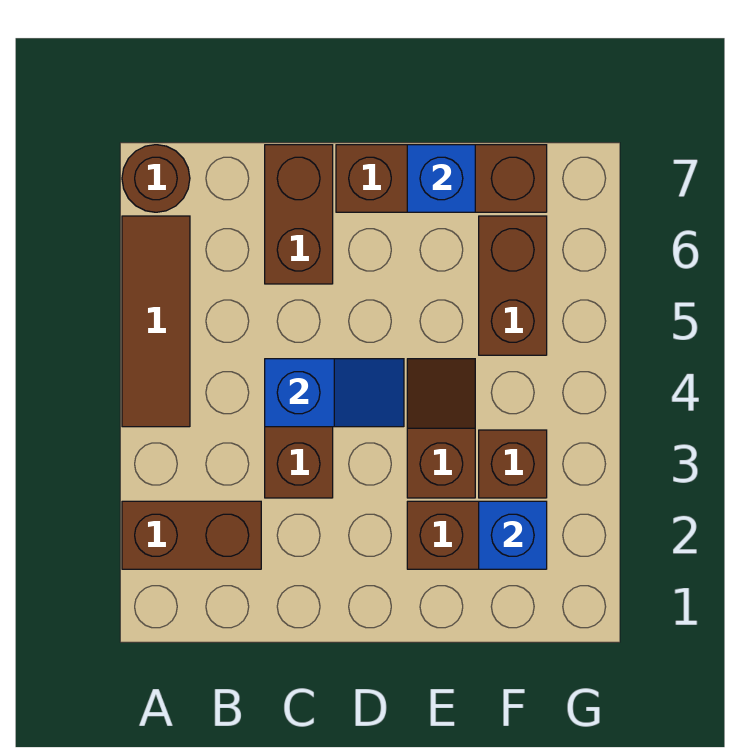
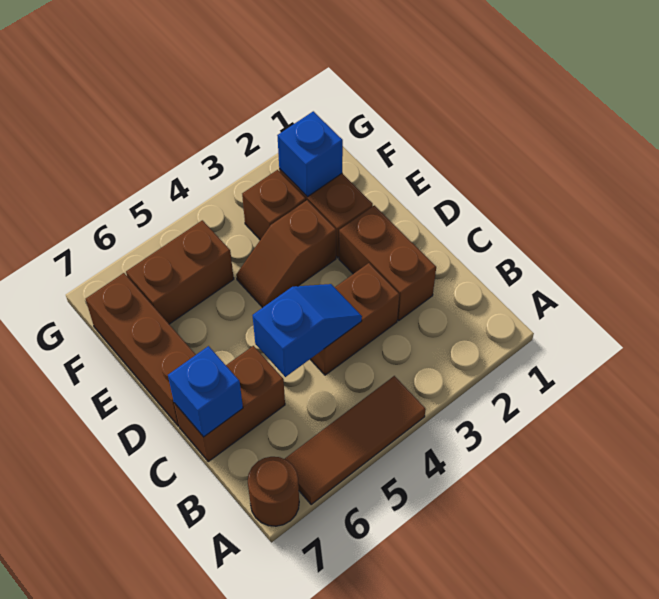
brown 1x2 brick [122,501,261,569] -> brown 1x2 brick moved to [339,205,436,320]
blue 1x2 slope [265,359,404,427] -> blue 1x2 slope turned to [252,284,362,377]
blue 1x1 brick [407,145,475,212] -> blue 1x1 brick moved to [168,346,243,437]

